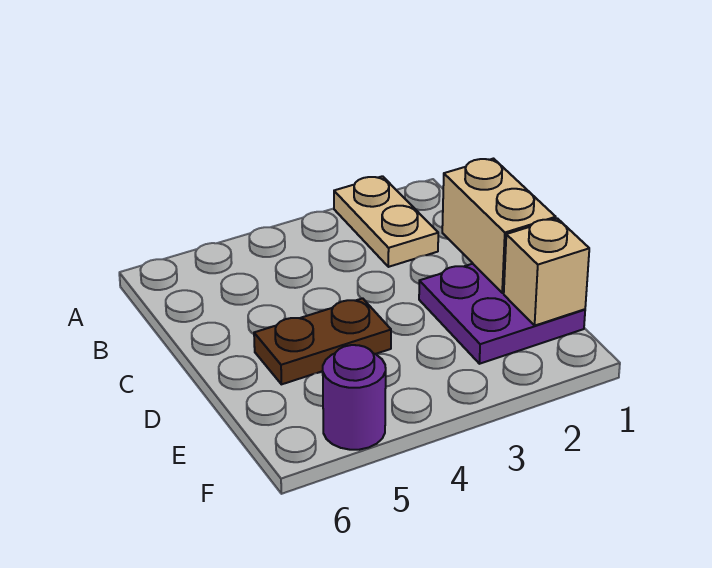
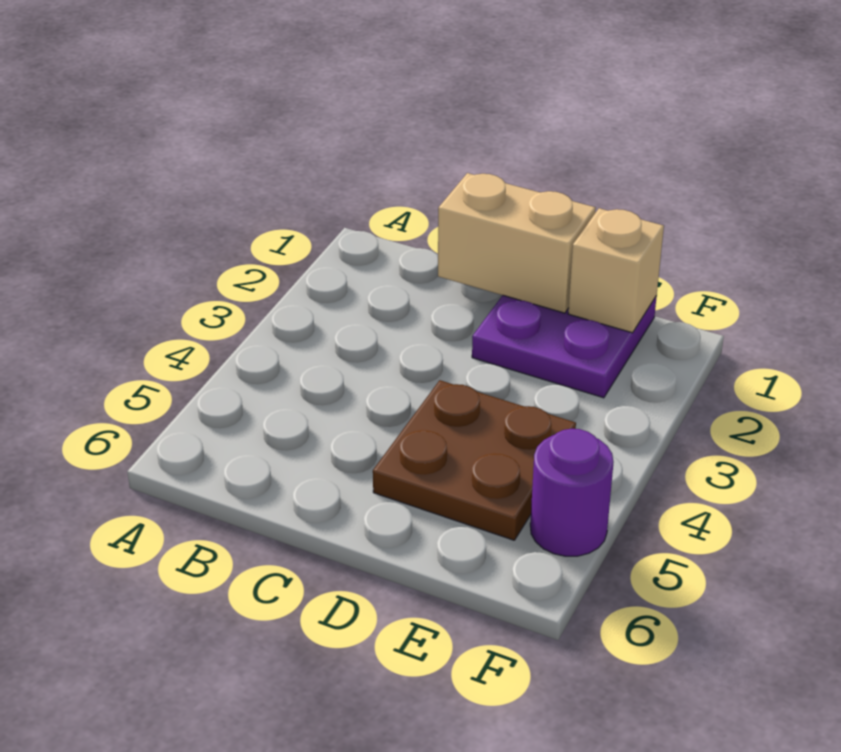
tan 1x2 plate [334,176,438,267] -> none
brown 1x2 plate [254,298,391,384] -> brown 2x2 plate [373,380,576,540]

